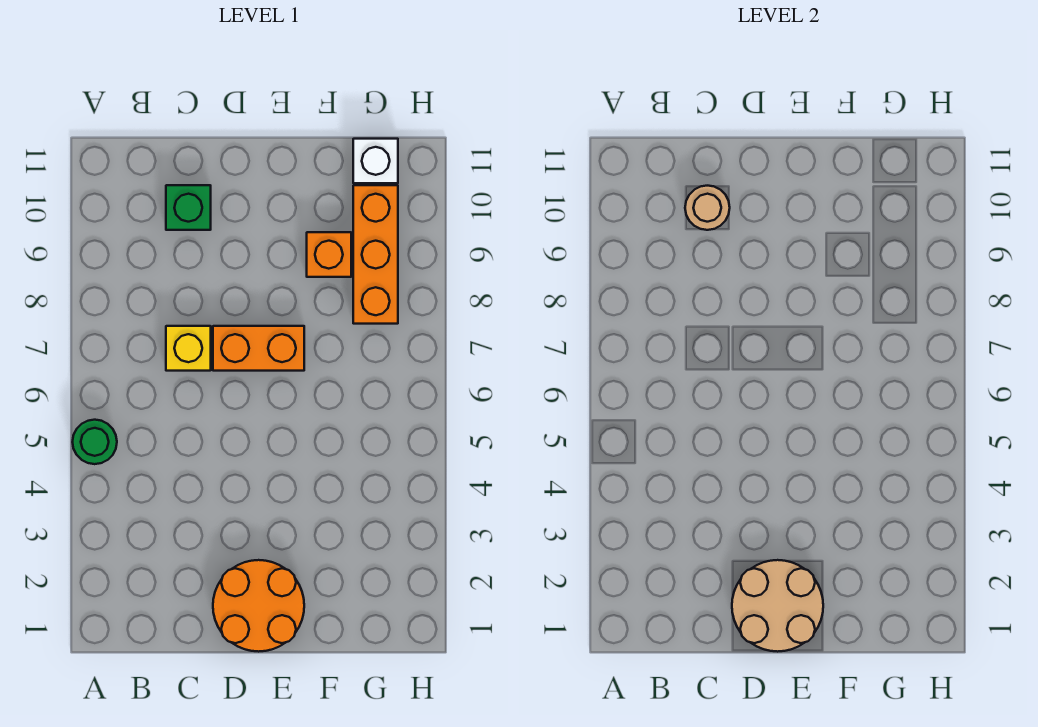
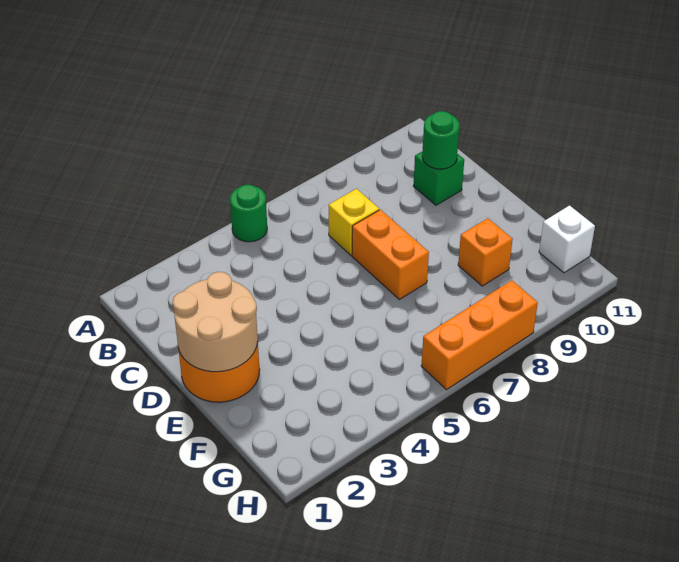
tan 1x1 round brick [685,186,730,230] -> green 1x1 round brick [422,111,460,169]
orange 1x3 brick [353,185,398,324] -> orange 1x3 brick moved to [421,280,538,390]

